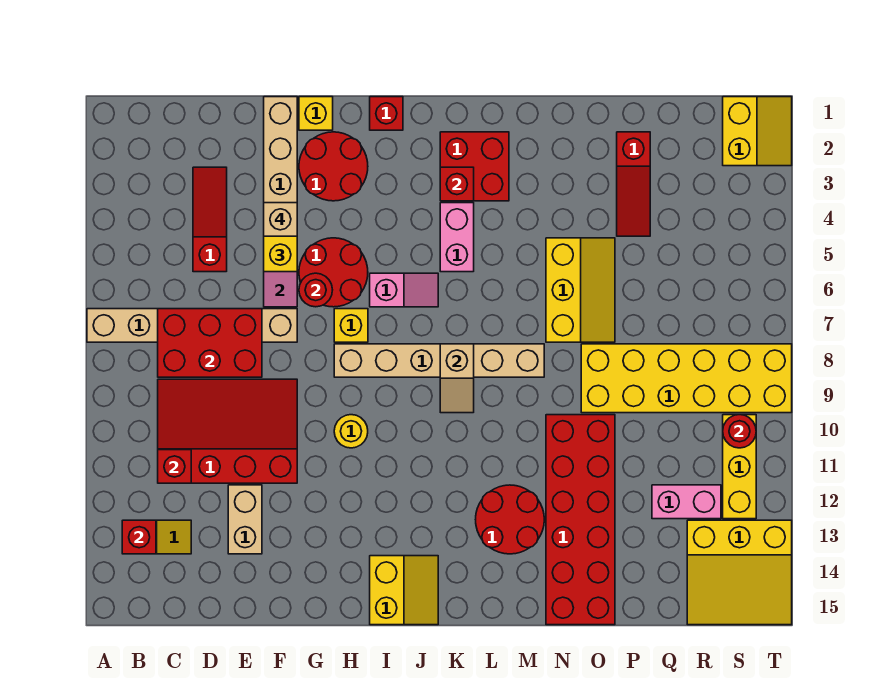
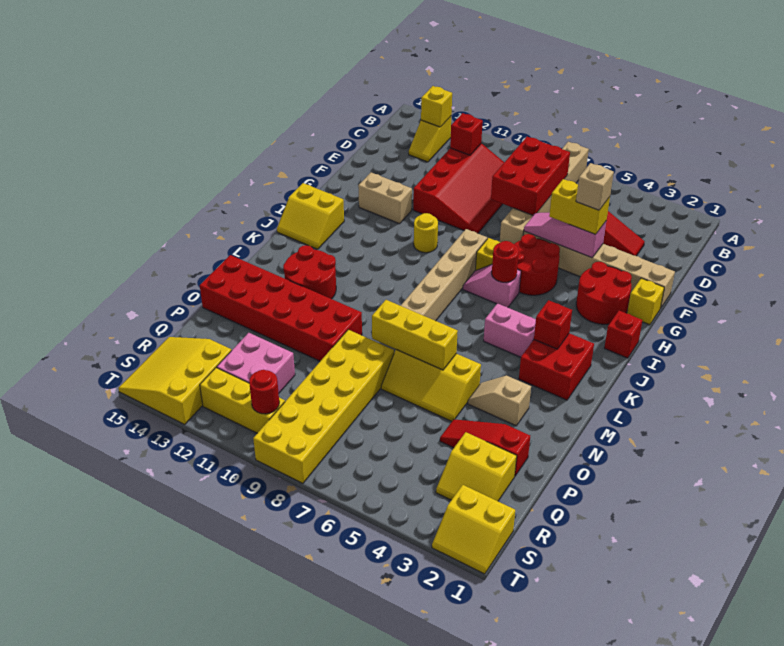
red 1x1 brick [122,520,156,554] -> yellow 1x1 brick [421,86,452,127]
tan 1x2 brick [228,485,262,554] -> tan 1x2 brick moved to [358,173,412,224]
red 1x1 round brick [299,273,332,307] -> red 1x1 round brick moved to [492,241,519,282]
pink 1x2 slope [370,273,438,307] -> pink 1x2 slope turned to [463,264,521,307]
tan 1x2 slope [440,344,474,413] -> tan 1x2 slope moved to [468,376,531,426]
none -> yellow 1x3 brick [372,300,458,370]
none -> yellow 2x2 slope [436,432,517,501]
pink 1x2 brick [652,485,721,519] -> pink 2x2 brick [217,333,295,393]

